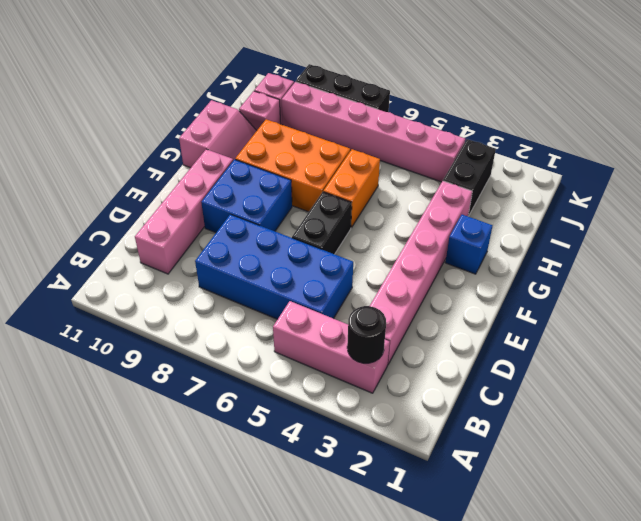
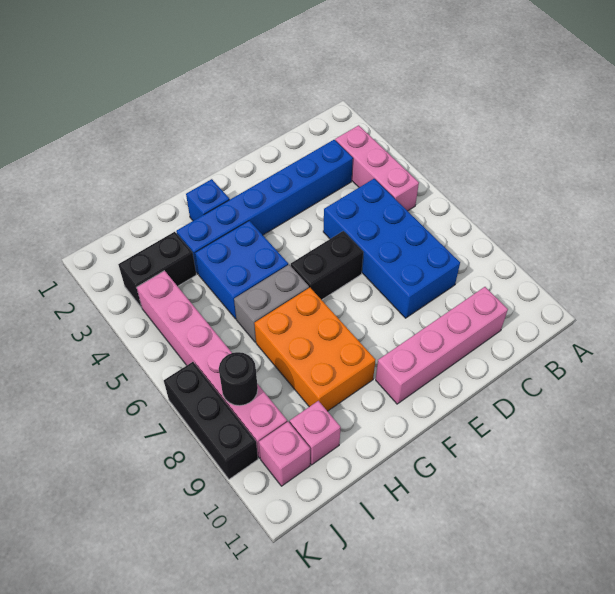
black 1x1 round brick [347,306,386,363] -> black 1x1 round brick moved to [219,352,258,406]
pink 1x6 brick [370,181,472,364] -> blue 1x6 brick [176,140,353,274]
blue 2x2 brick [201,160,292,233] -> blue 2x2 brick moved to [195,221,288,319]
orange 1x2 brick [323,149,380,228] -> grey 1x2 brick [234,265,309,342]
pink 2x2 slope [179,100,257,168] -> none

